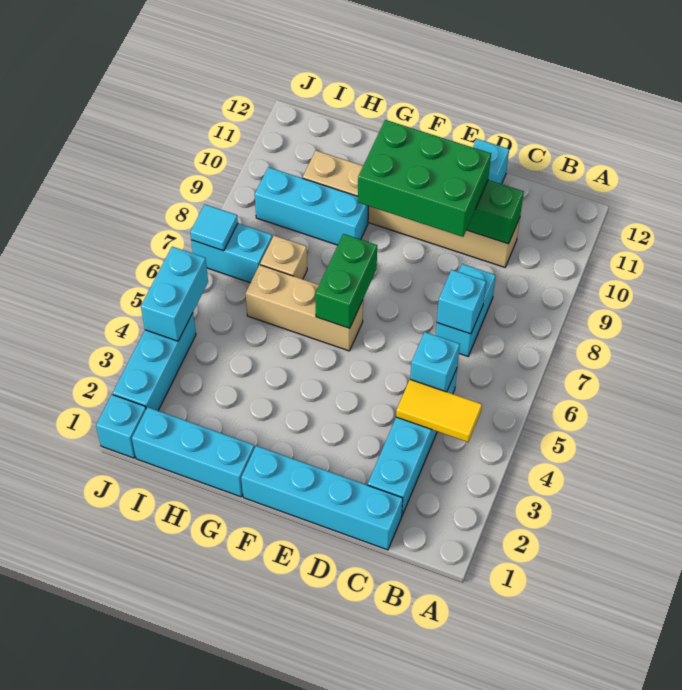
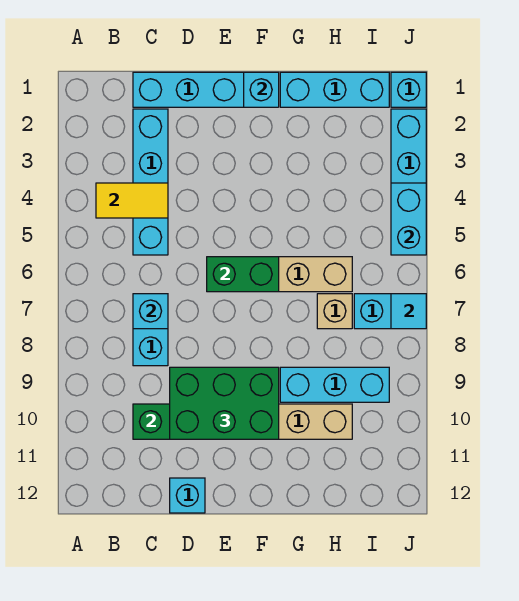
cyan 1x1 brick [410,332,460,392] -> cyan 1x1 brick moved to [244,72,279,107]
green 1x2 brick [315,234,377,328] -> green 1x2 brick turned to [207,257,279,292]

